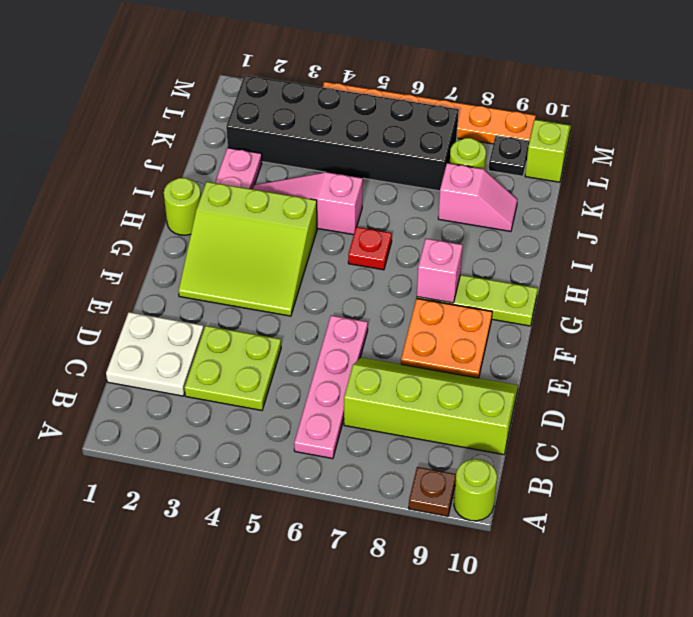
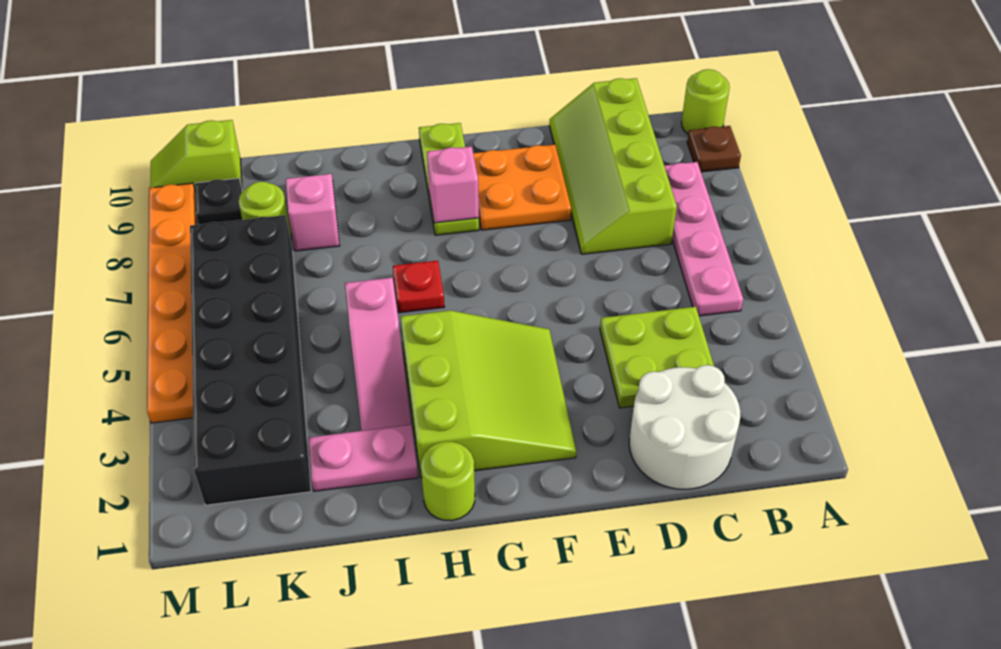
pink 1x4 plate [294,315,368,459] -> pink 1x4 plate turned to [664,162,743,316]
white 2x2 plate [106,312,204,396] -> white 2x2 round brick [629,365,740,489]

